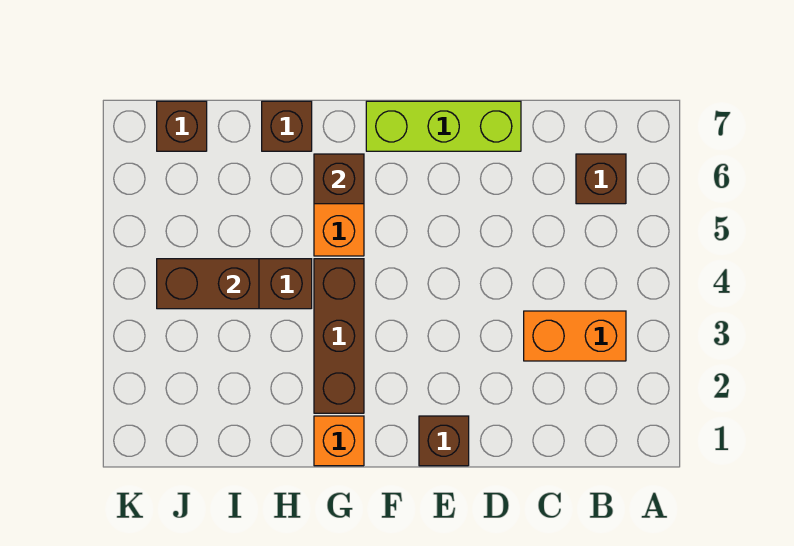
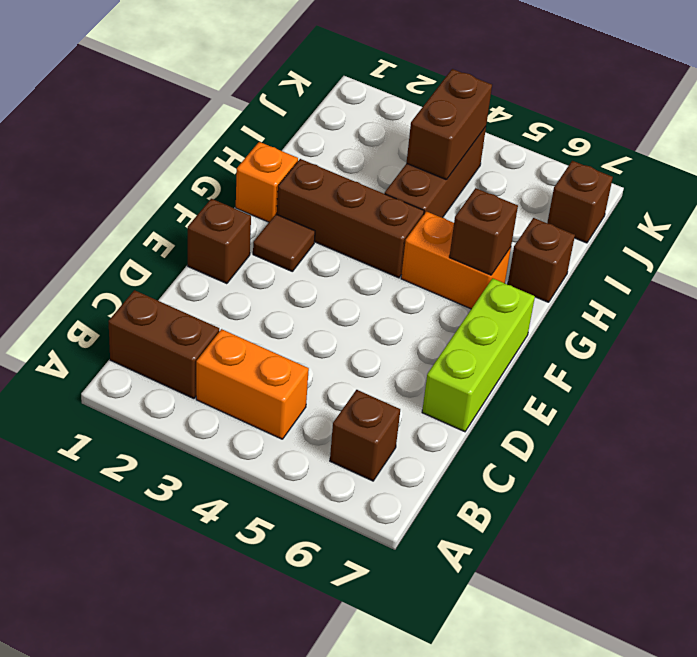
none -> brown 1x2 brick [109,290,219,399]
orange 1x2 brick [524,311,626,361] -> orange 1x2 brick turned to [196,329,309,439]
none -> brown 1x1 tile [253,214,315,271]

